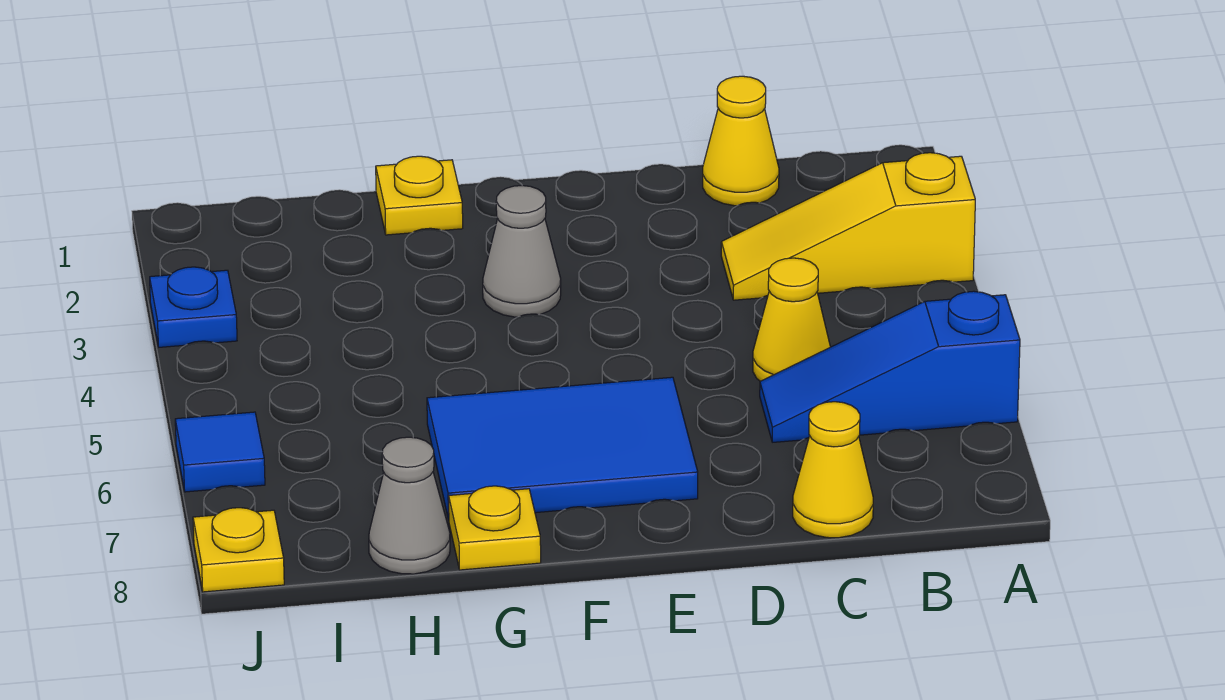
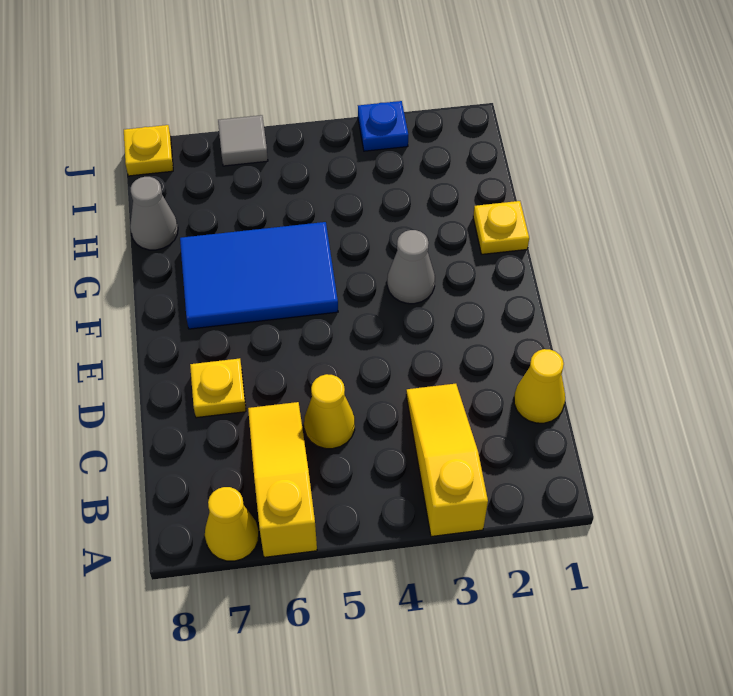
blue 1x3 slope [760,291,1020,442] -> yellow 1x3 slope [248,402,317,557]
yellow 1x1 cone [793,402,873,538] -> yellow 1x1 cone moved to [205,487,259,561]
blue 2x3 tile [427,377,698,520] -> blue 2x3 tile turned to [180,222,338,329]
yellow 1x1 plate [449,486,541,570] -> yellow 1x1 plate moved to [190,358,246,418]
blue 1x1 tile [175,412,265,492] -> grey 1x1 tile [218,115,268,166]

